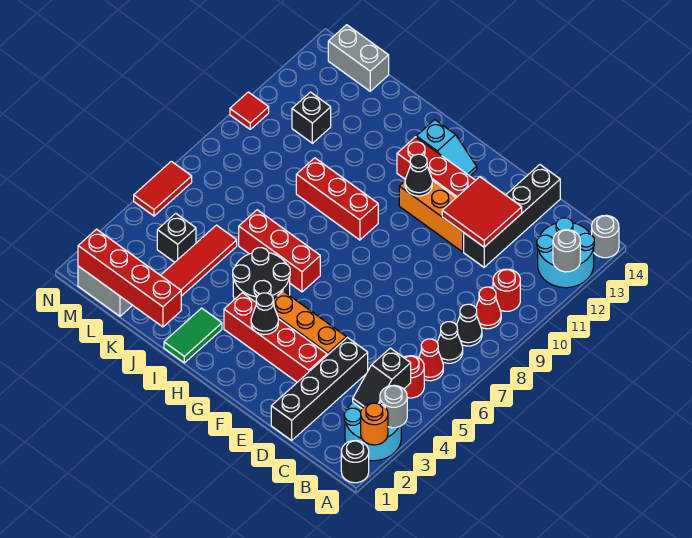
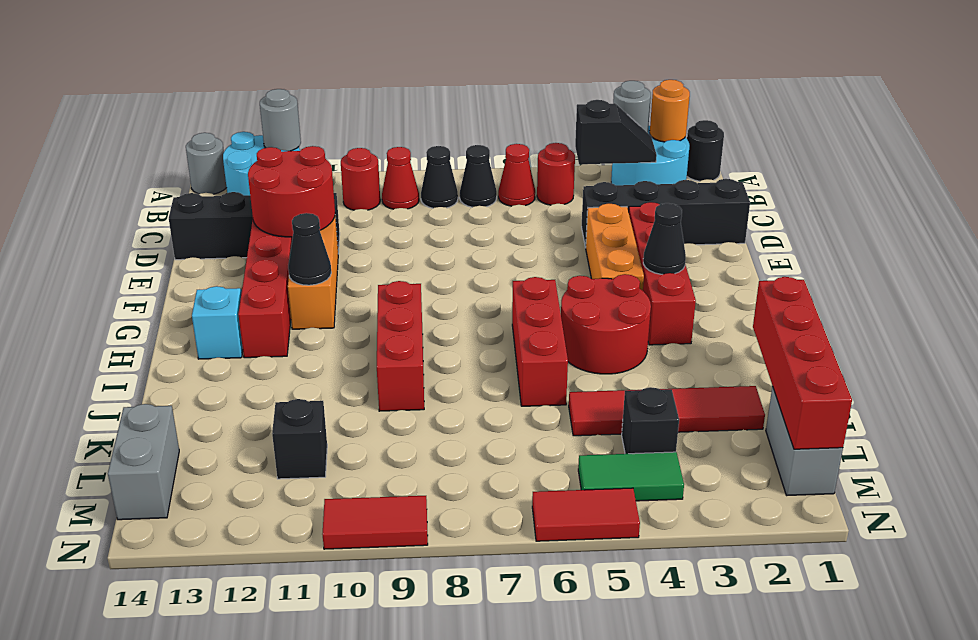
red 2x2 tile [442,177,522,247] -> red 2x2 round brick [248,146,335,237]
black 2x2 round brick [233,248,290,302] -> red 2x2 round brick [561,274,651,374]
green 1x2 tile [164,308,222,363] -> green 1x2 tile moved to [578,452,684,501]
red 1x1 tile [230,92,269,129] -> red 1x2 tile [323,496,428,549]

